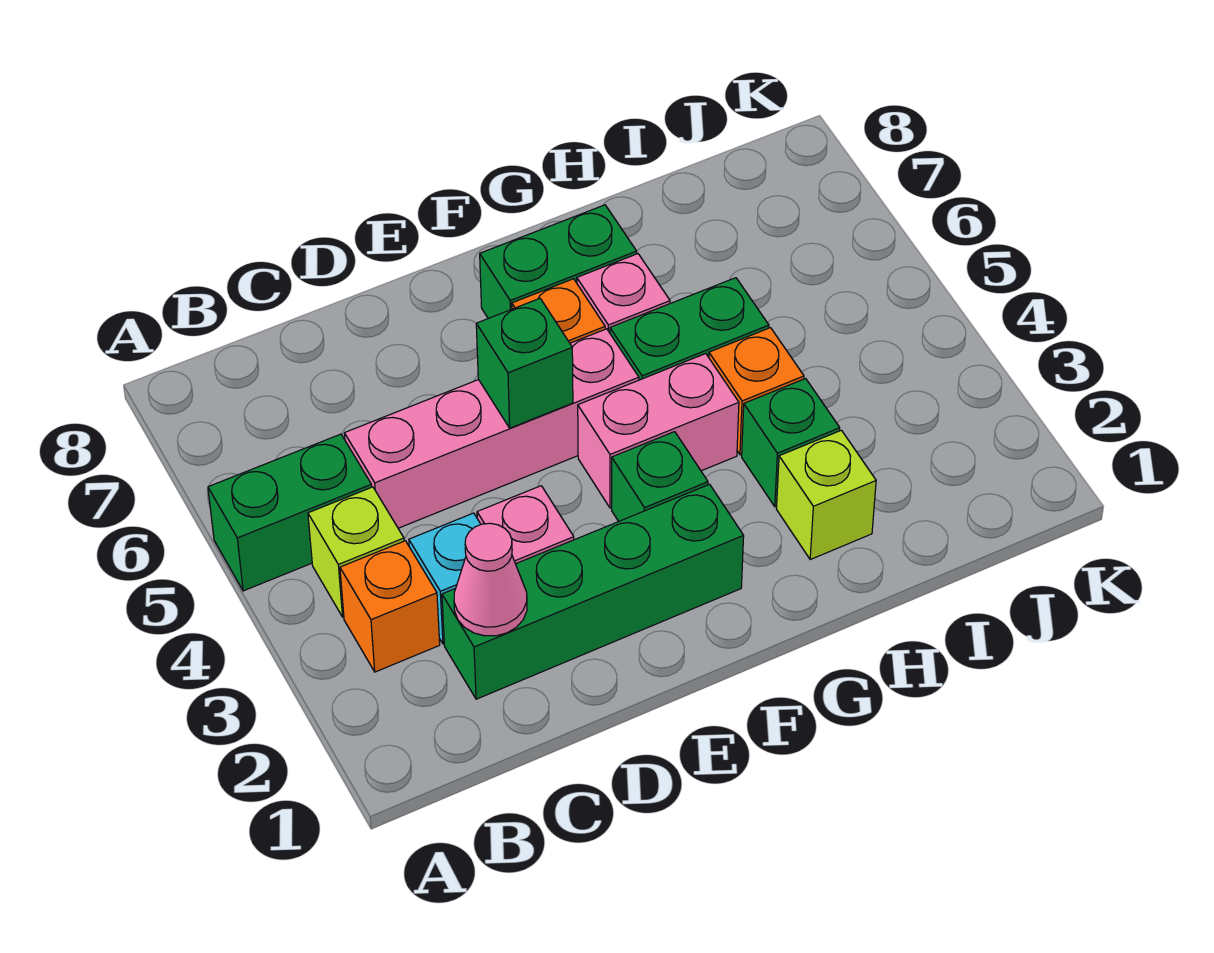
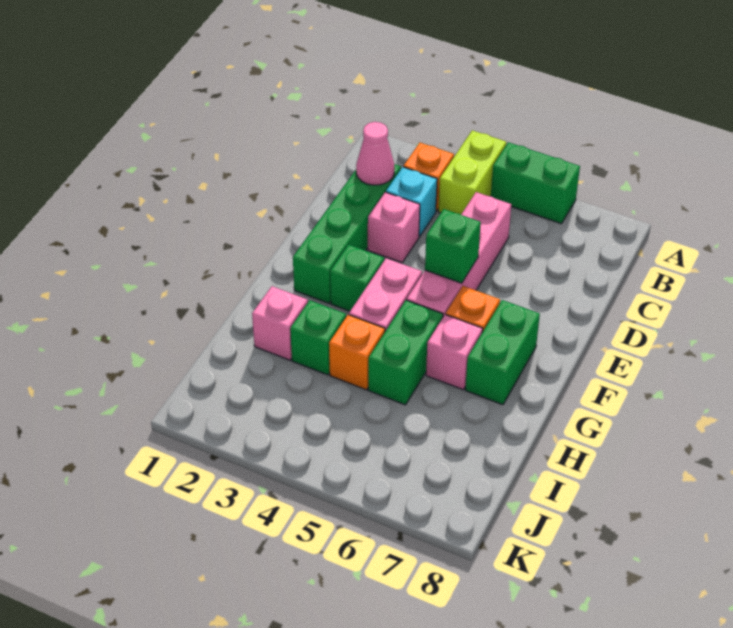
green 1x2 brick [208,434,372,591] -> green 1x2 brick turned to [491,142,580,224]
lime 1x1 brick [308,487,404,617] -> lime 1x2 brick [438,130,506,214]
lime 1x1 brick [776,430,876,559] -> pink 1x1 brick [252,286,308,360]

